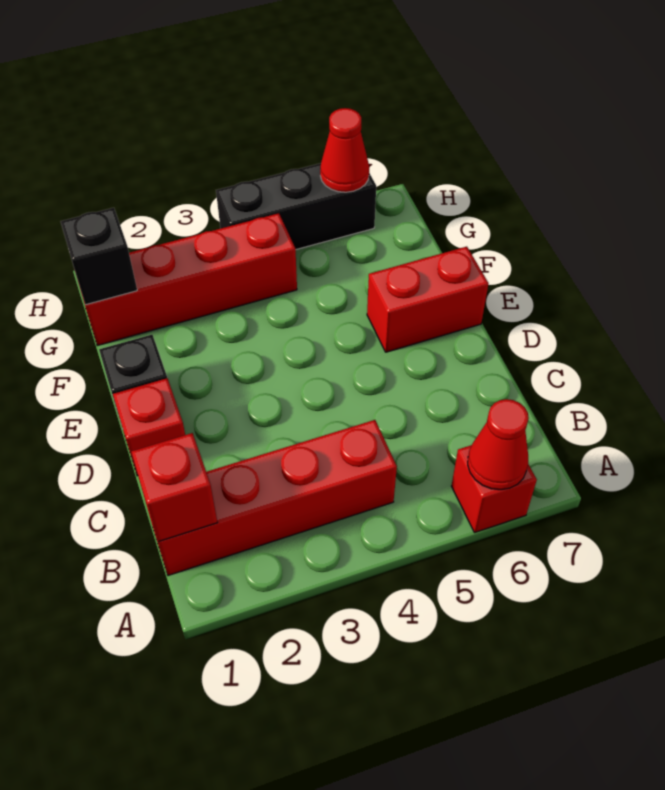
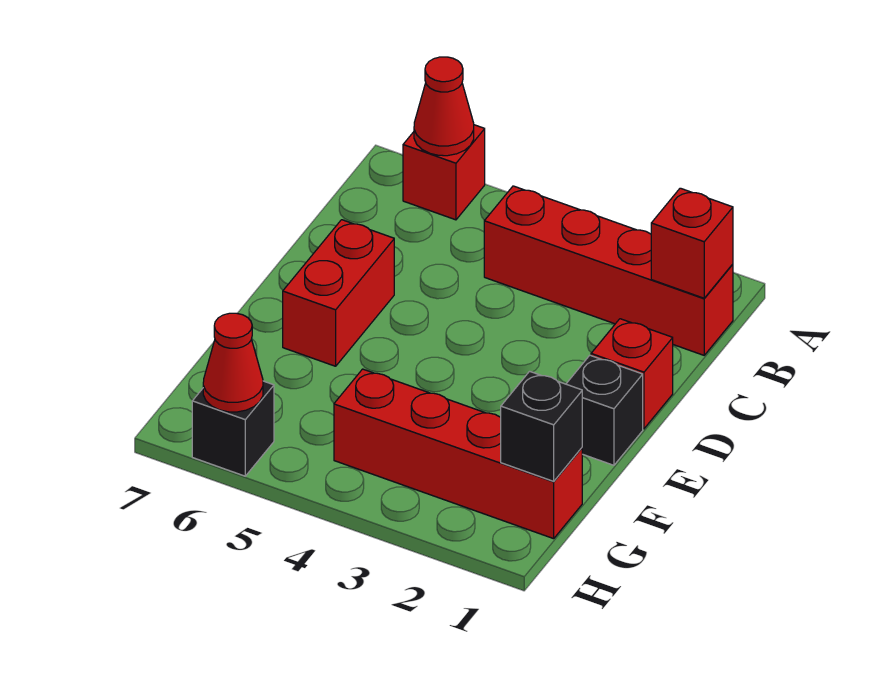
red 1x2 brick [367,247,488,352] -> red 1x2 brick turned to [283,220,394,366]
black 1x3 brick [216,163,376,249] -> black 1x1 brick [192,381,274,476]

